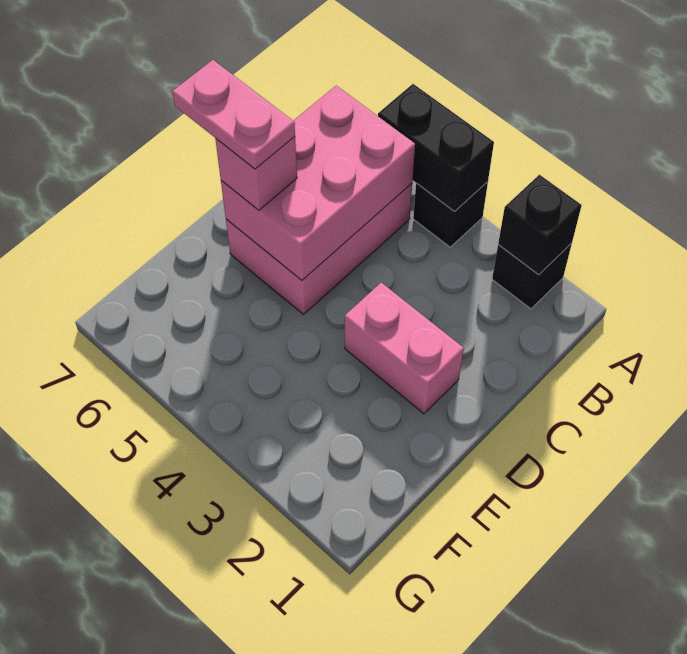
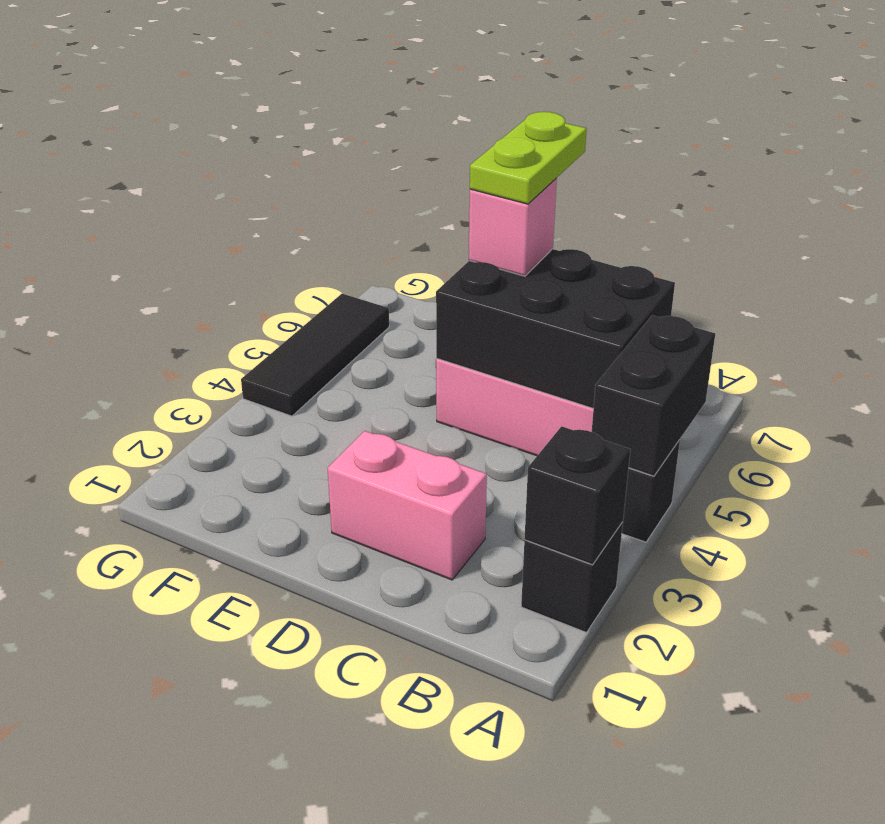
pink 2x3 brick [221,86,415,280] -> black 2x3 brick [436,249,675,409]
pink 1x2 brick [345,283,464,414] -> pink 1x2 brick turned to [328,431,487,580]
pink 1x2 plate [172,60,295,169] -> lime 1x2 plate [470,112,587,204]
none -> black 1x3 tile [241,294,389,416]

